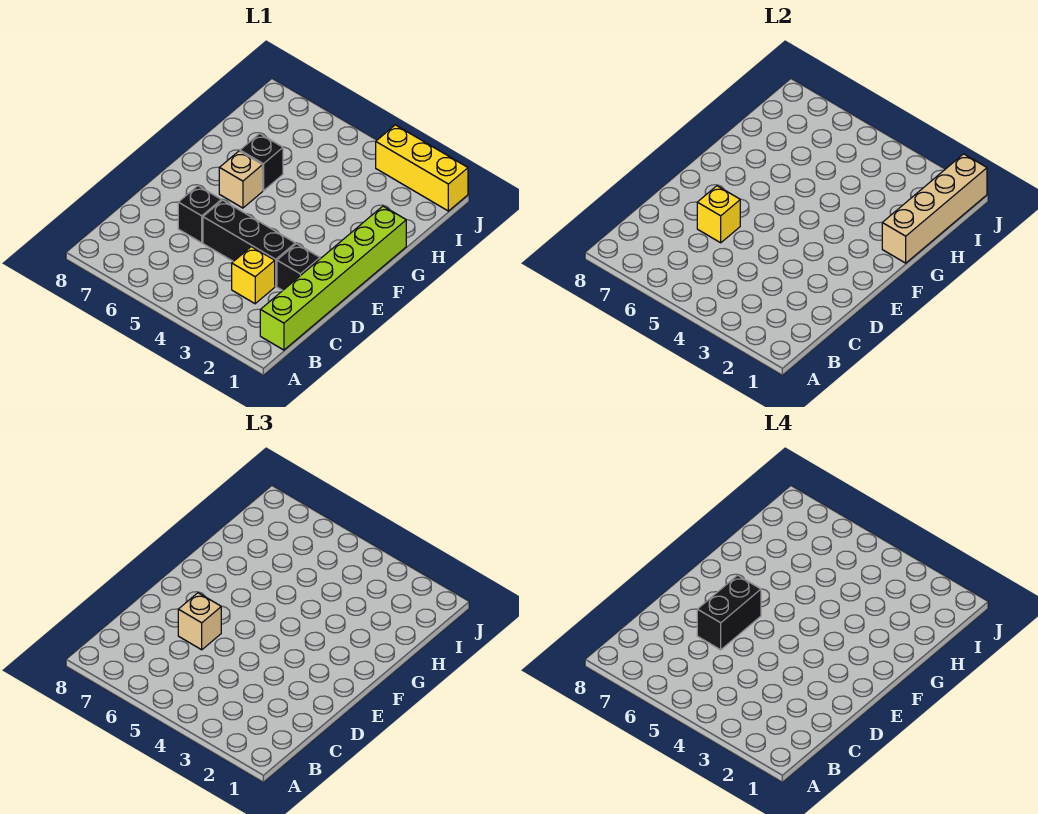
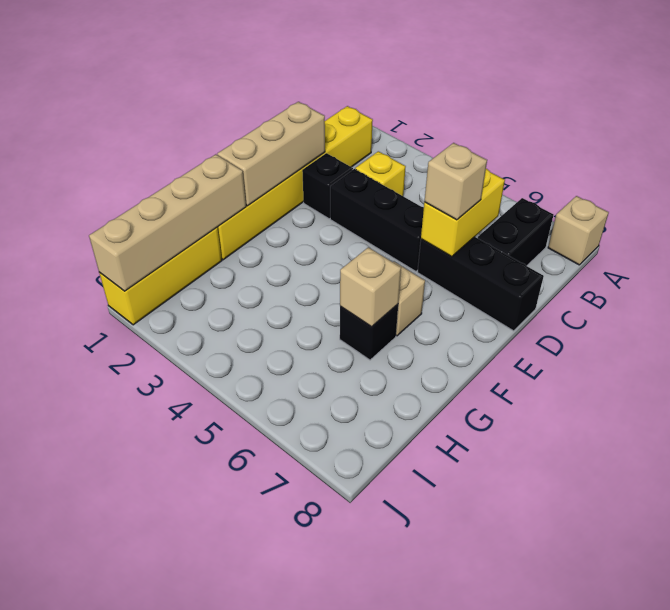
none -> tan 1x1 brick [548,196,609,265]
lime 1x6 brick [260,206,406,350] -> yellow 1x6 brick [217,106,373,260]
none -> tan 1x3 brick [217,102,325,206]
black 1x1 brick [178,186,221,243] -> black 1x3 brick [418,237,544,331]
yellow 1x1 brick [697,186,740,243] -> yellow 1x2 brick [421,169,505,257]
black 1x2 brick [697,575,761,650] -> black 1x2 brick moved to [478,198,554,266]
none -> tan 1x1 brick [340,247,401,327]
yellow 1x3 brick [376,125,468,211] -> yellow 1x3 brick turned to [99,227,222,325]

